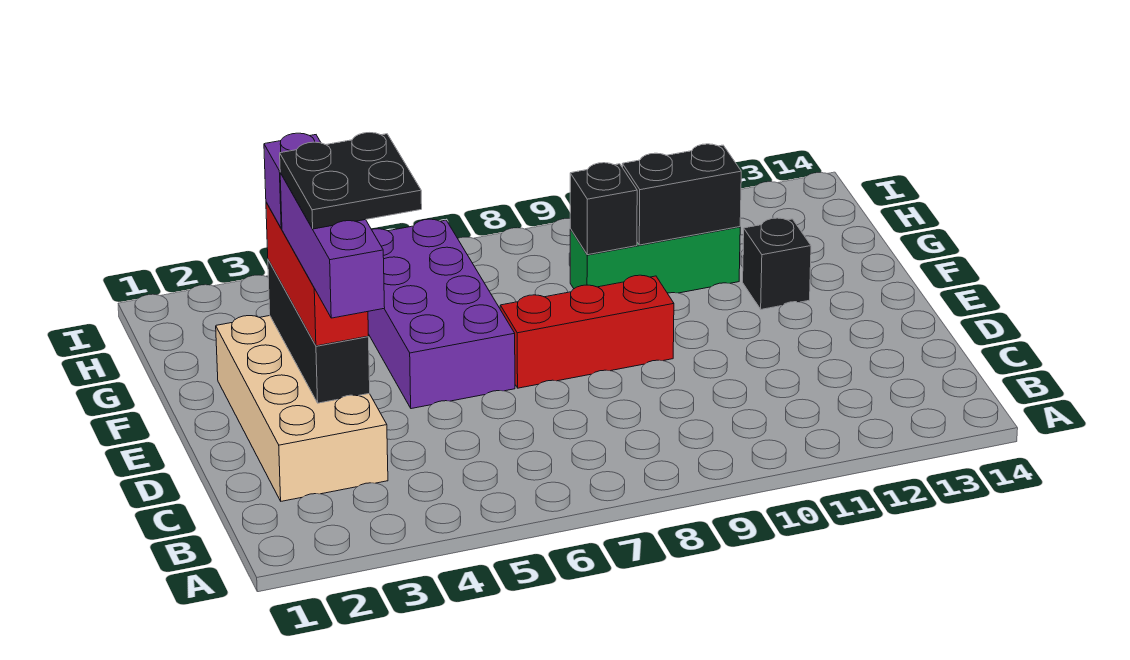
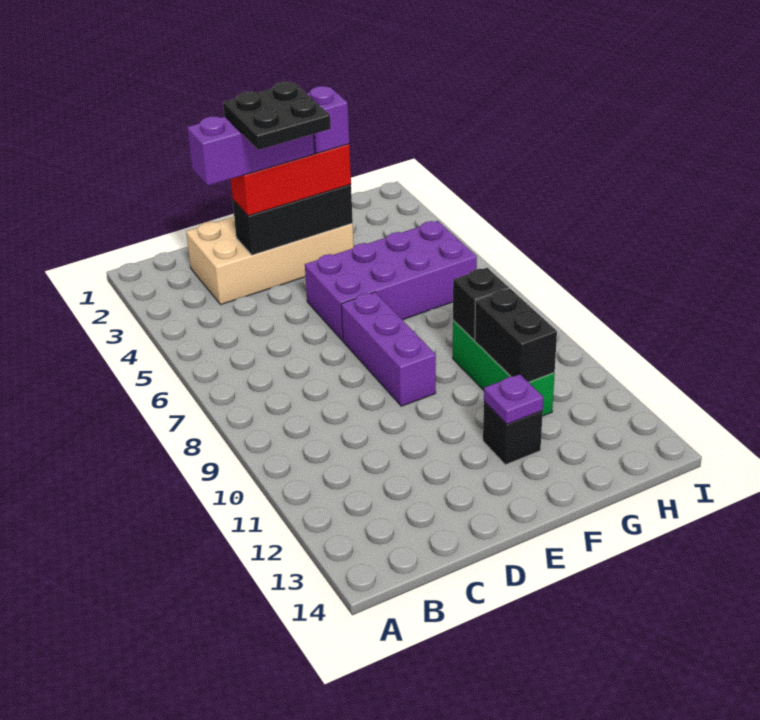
red 1x3 brick [500,275,674,388] -> purple 1x3 brick [341,292,436,406]
none -> purple 1x1 plate [484,374,543,424]

